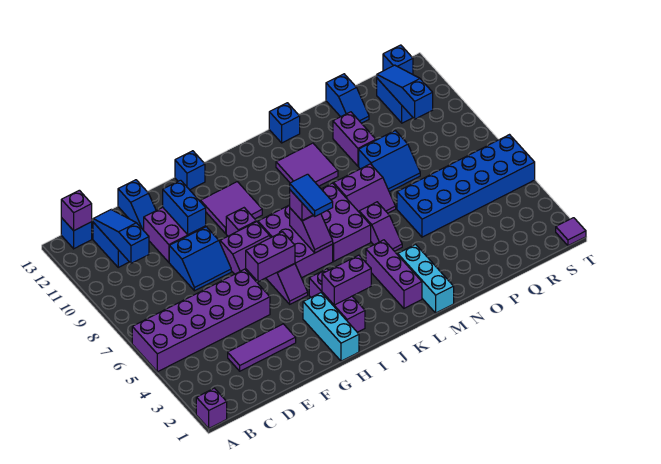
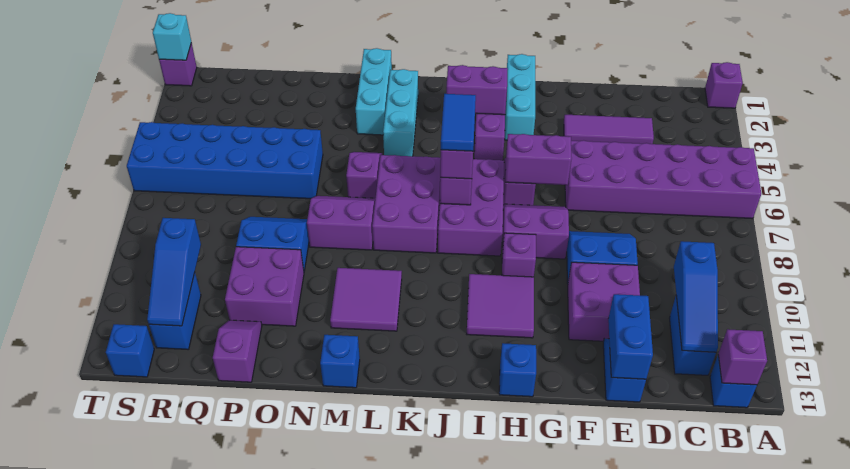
blue 1x2 brick [163,180,206,235] -> blue 1x2 brick moved to [608,294,653,379]
purple 1x3 brick [366,240,422,308] -> cyan 1x3 brick [383,69,418,156]
purple 1x2 brick [333,112,376,166] -> purple 2x2 brick [225,247,304,326]
blue 1x2 slope [326,74,369,123] -> purple 1x2 slope [213,320,262,382]
purple 1x1 tile [556,218,586,246] -> purple 1x1 brick [159,43,197,86]
none -> cyan 1x1 brick [153,13,191,60]

